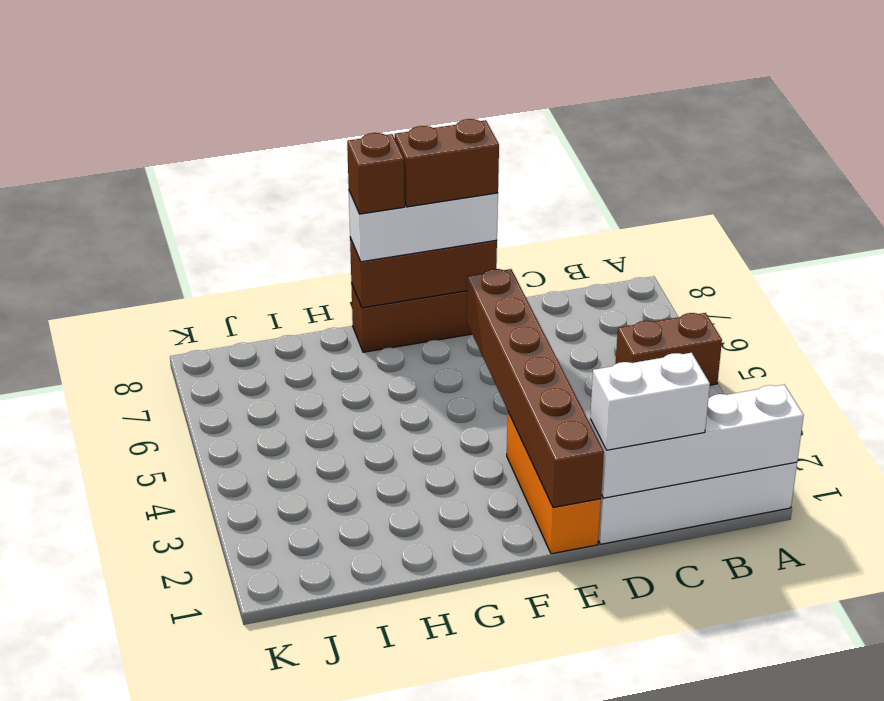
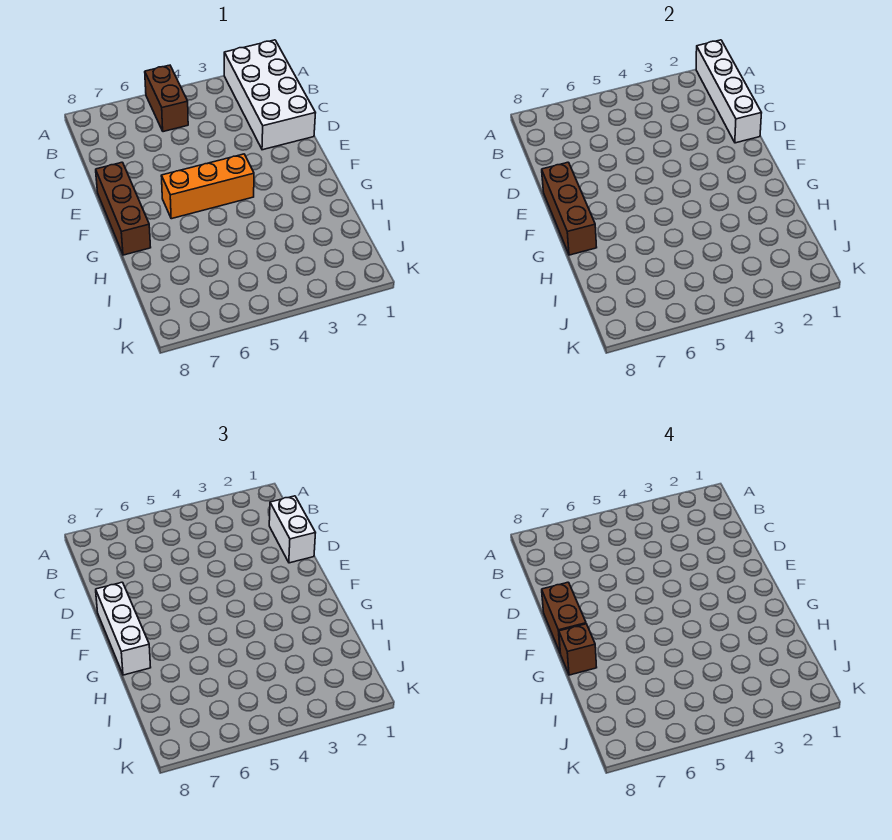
orange 1x3 brick [507,412,601,554] -> orange 1x3 brick moved to [161,154,254,219]
brown 1x6 brick [467,269,604,508] -> none

